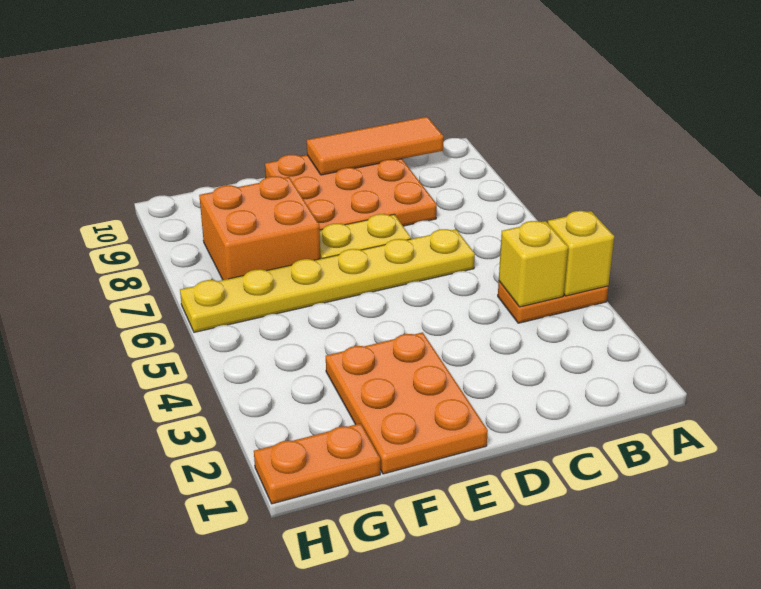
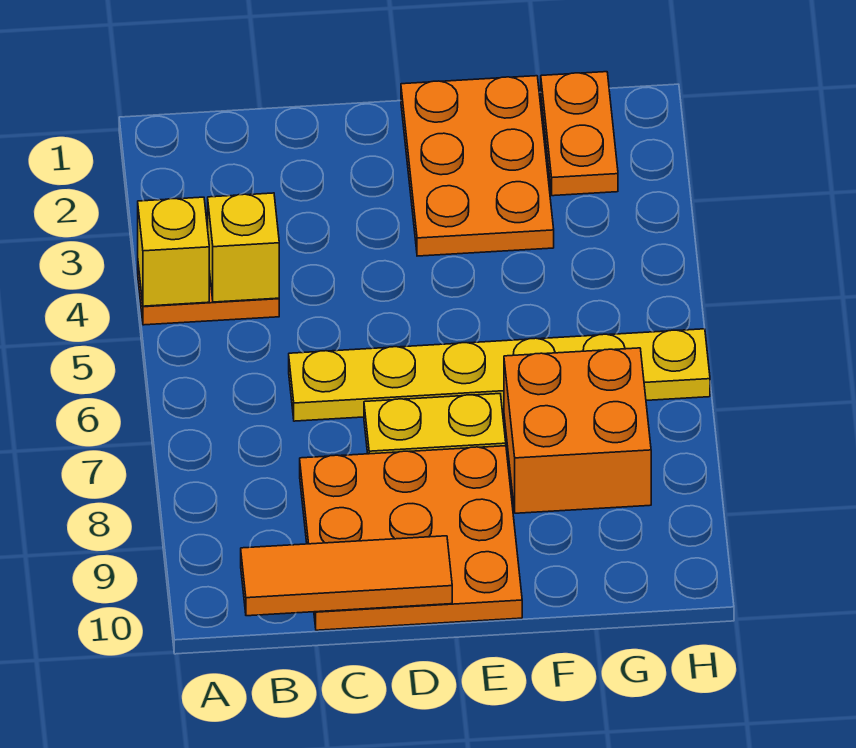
orange 1x2 plate [254,423,380,504] -> orange 1x2 plate turned to [541,72,618,196]

